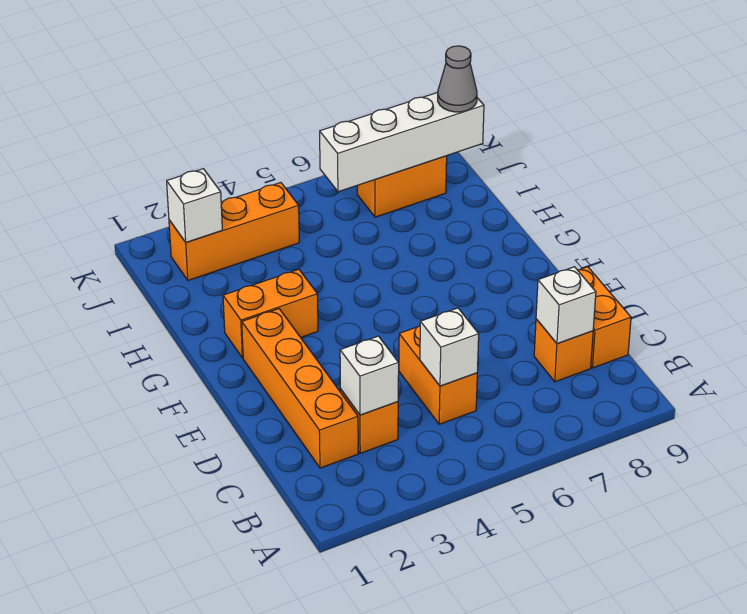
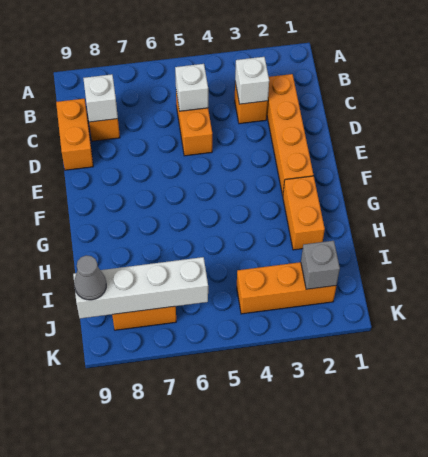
orange 1x2 brick [223,269,318,358] -> orange 1x2 brick turned to [283,176,325,250]
white 1x1 brick [167,169,222,242] -> grey 1x1 brick [301,241,340,289]

